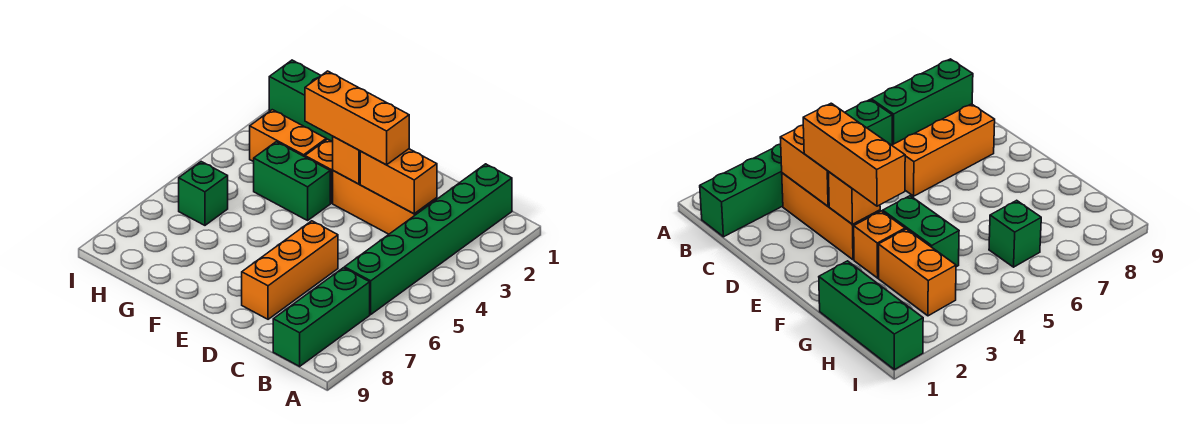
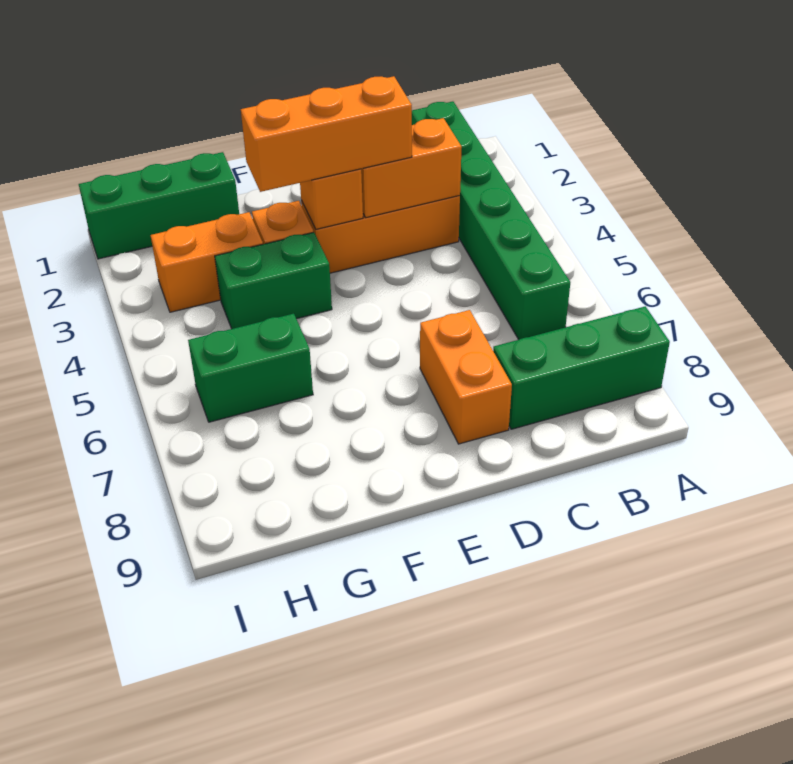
green 1x3 brick [273,268,370,366] -> green 1x3 brick turned to [493,306,670,429]
orange 1x3 brick [242,221,338,319] -> orange 1x2 brick [420,310,512,444]
green 1x1 brick [179,162,228,225] -> green 1x2 brick [188,314,313,422]

